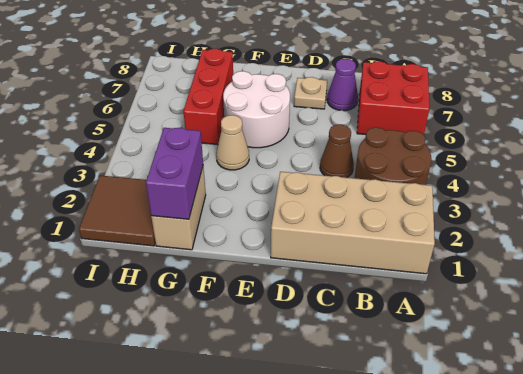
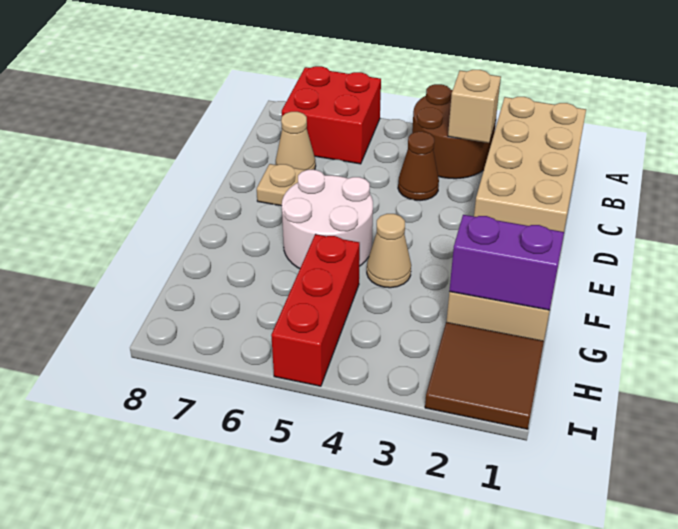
none -> tan 1x1 brick [448,70,501,143]
purple 1x1 cone [327,59,358,111] -> tan 1x1 cone [276,112,316,170]
red 1x3 brick [184,49,233,145] -> red 1x3 brick turned to [271,234,360,386]

